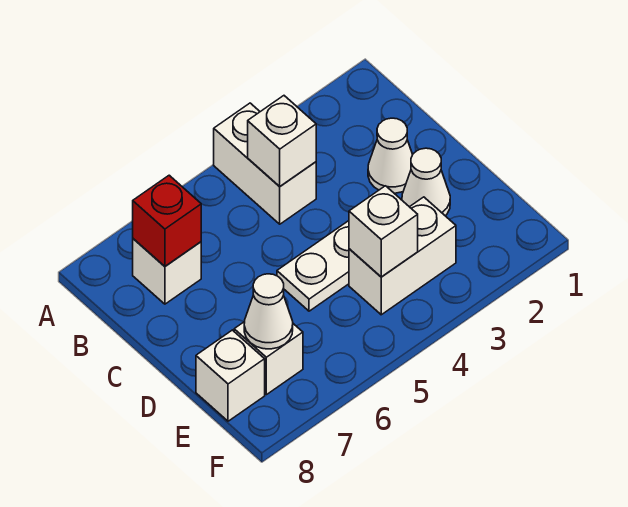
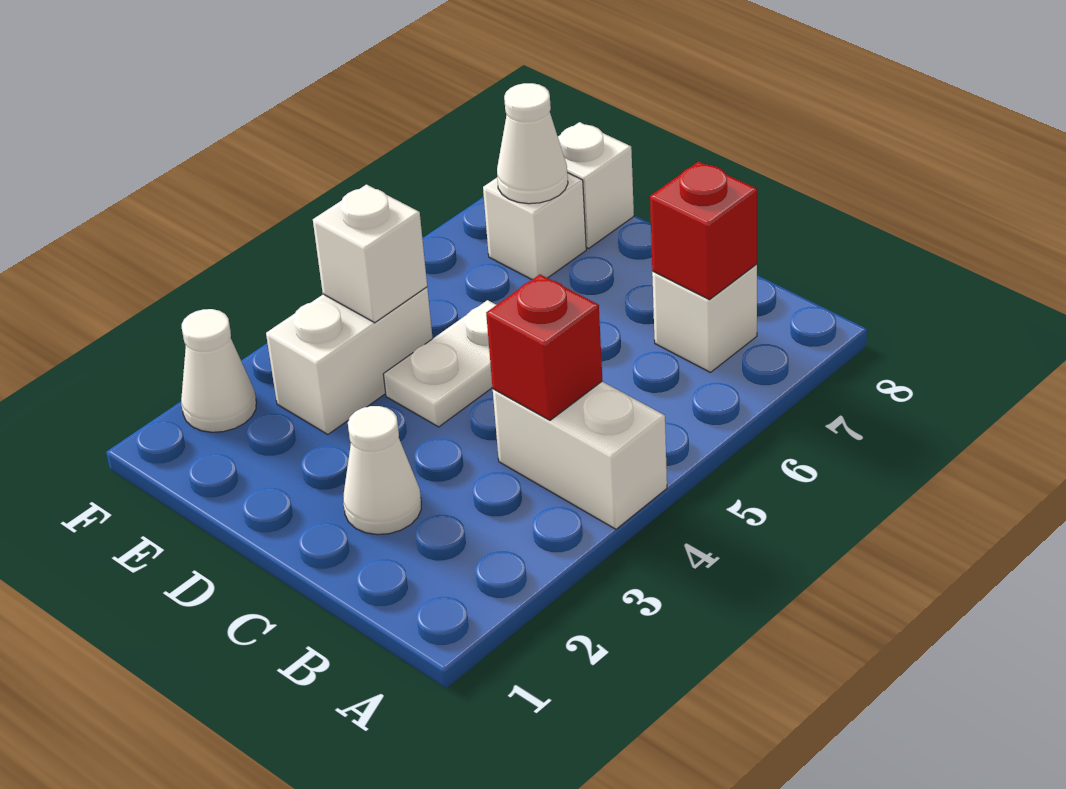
white 1x1 brick [248,96,316,186] -> red 1x1 brick [486,274,602,420]
white 1x1 cone [402,148,450,216] -> white 1x1 cone moved to [181,309,256,432]

